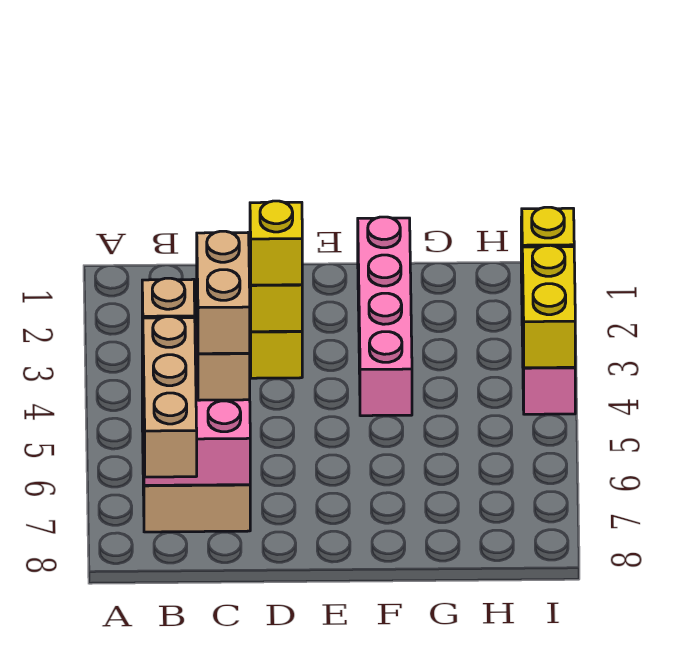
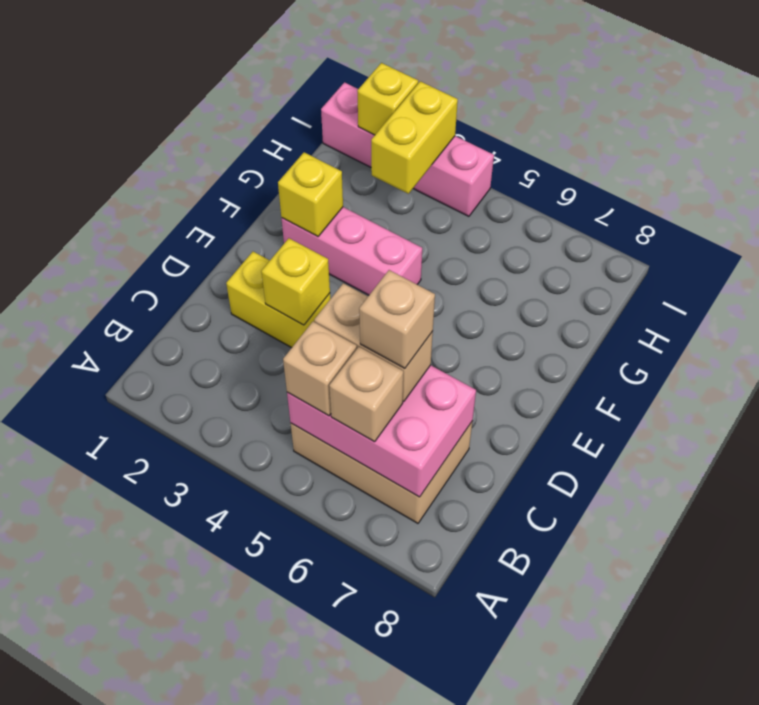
tan 1x3 brick [143,317,197,477] -> tan 1x1 brick [329,347,403,442]
tan 1x2 brick [197,231,250,354] -> tan 1x1 brick [359,270,435,369]
yellow 1x1 brick [250,201,302,285] -> yellow 1x1 brick moved to [278,152,343,237]
pink 1x4 brick [358,217,412,416] -> pink 1x3 brick [281,207,422,295]
yellow 1x2 brick [522,245,575,368] -> yellow 1x2 brick turned to [371,81,458,194]

